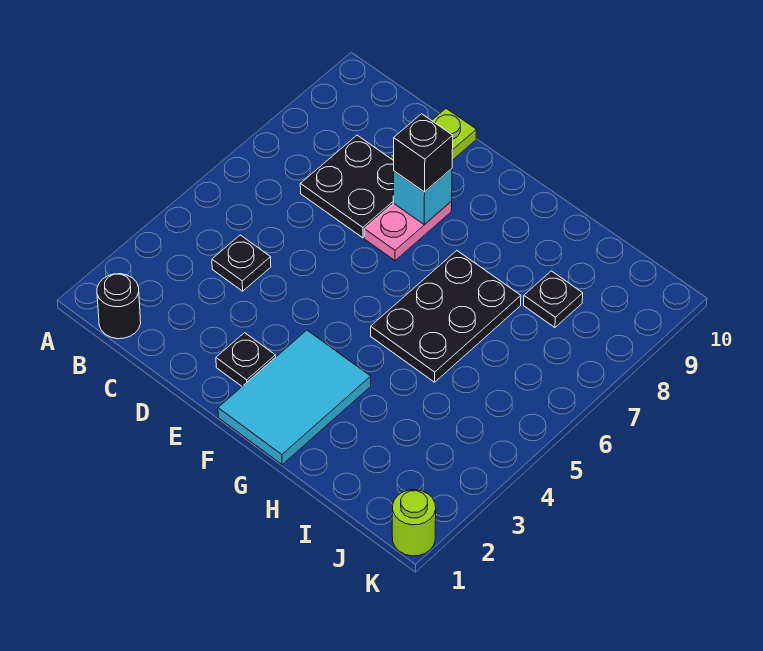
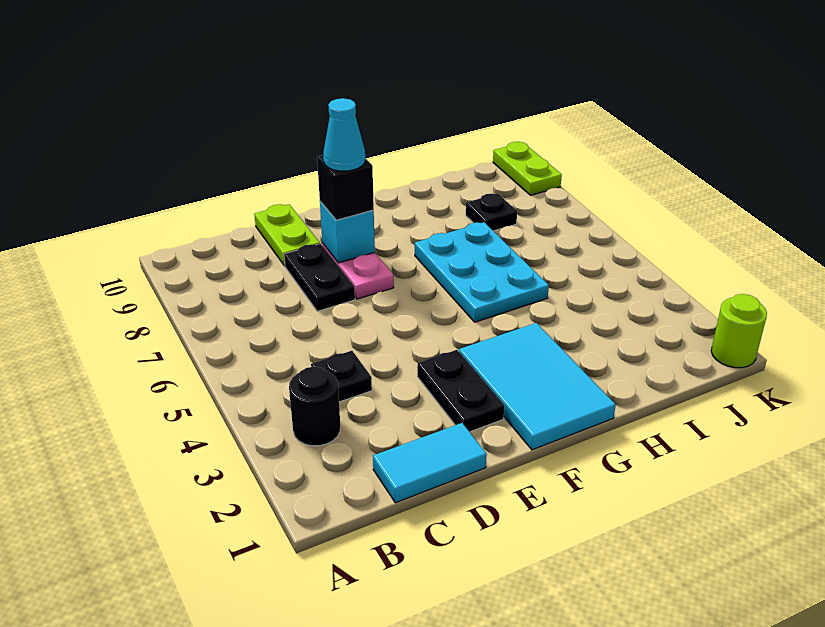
black 1x1 round brick [97,274,141,339] -> black 1x1 round brick moved to [289,367,340,446]
none -> cyan 1x2 tile [373,423,487,503]
black 2x2 plate [300,135,394,238] -> black 1x2 plate [284,244,355,311]
black 1x1 plate [216,333,276,386] -> black 1x2 plate [417,350,504,432]
none -> cyan 1x1 cone [323,98,365,171]
black 2x3 plate [371,251,521,382] -> cyan 2x3 plate [415,222,549,322]
none -> lime 1x2 plate [493,142,562,195]

